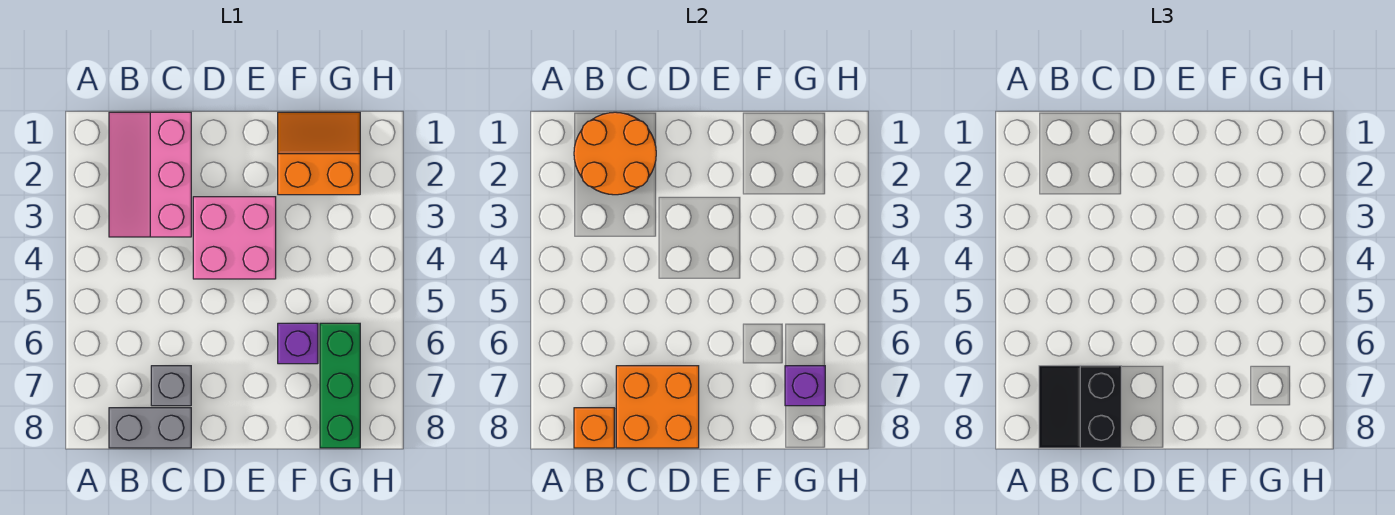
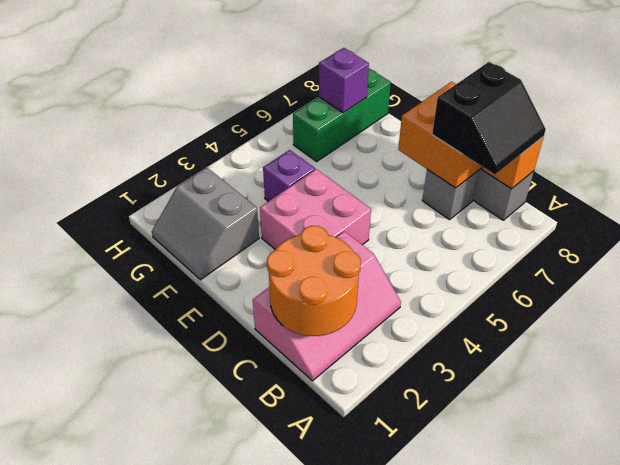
orange 2x2 slope [278,112,360,195] -> grey 2x2 slope [152,168,259,280]
purple 1x1 brick [278,323,318,364] -> purple 1x1 brick moved to [263,150,315,201]

